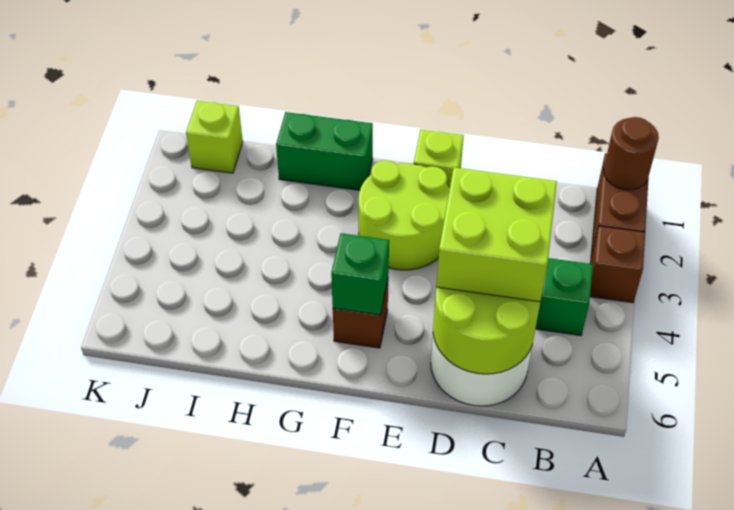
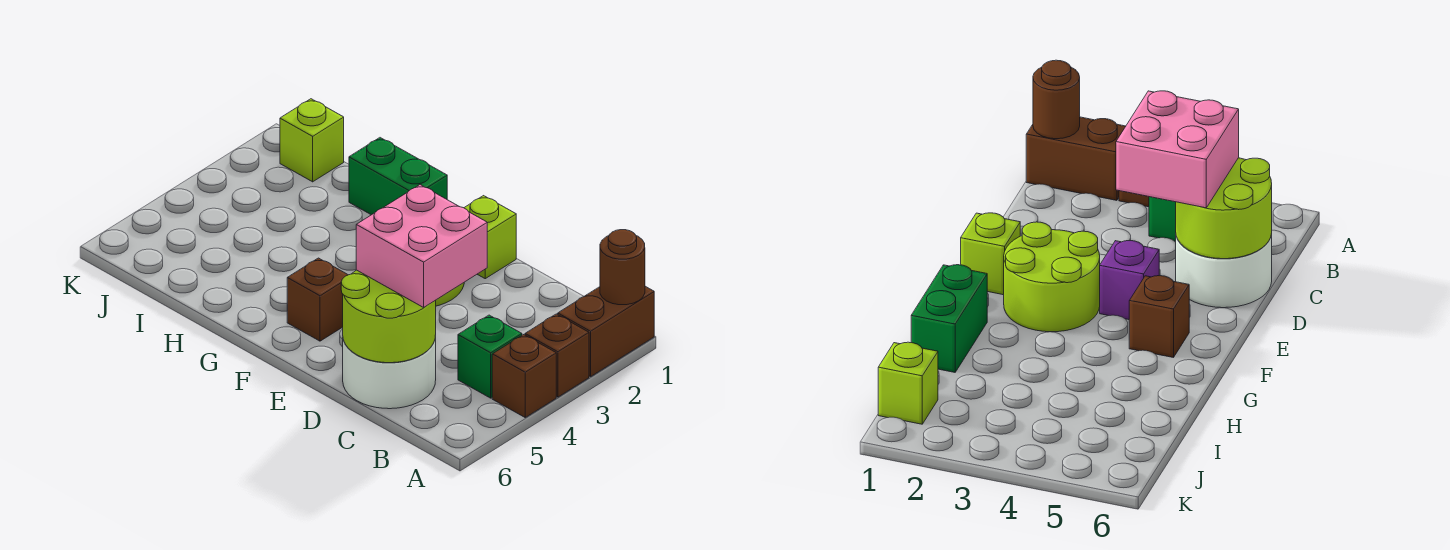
none -> brown 1x1 brick [492,335,556,417]
lime 2x2 brick [436,167,557,302] -> pink 2x2 brick [356,185,487,307]
none -> purple 1x1 brick [1100,241,1159,320]
green 1x1 brick [331,233,389,315] -> none

